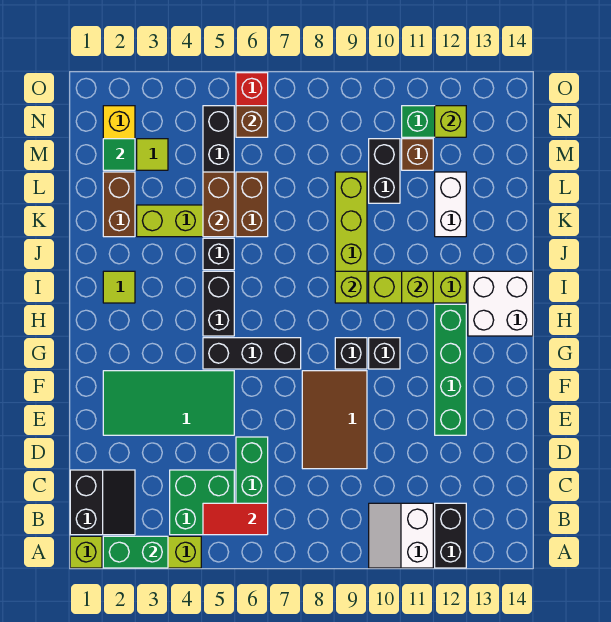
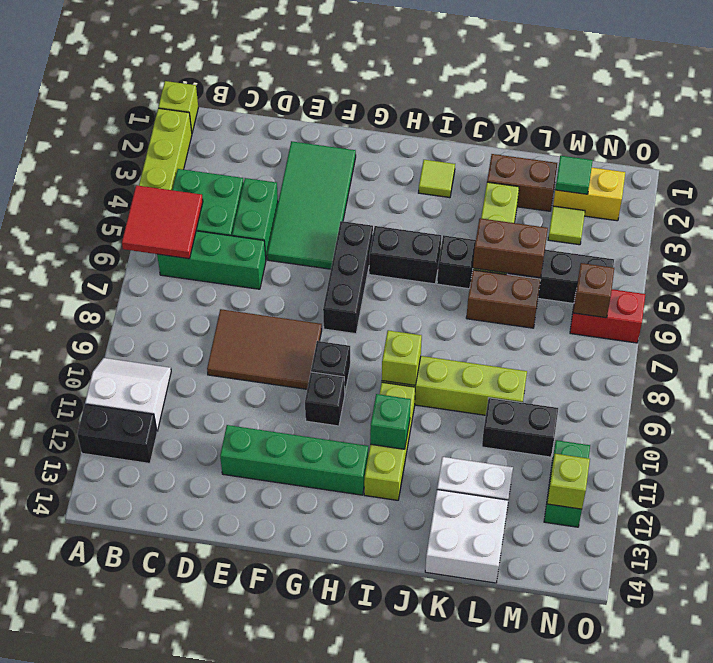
green 1x2 brick [103,536,168,568] -> green 1x2 brick moved to [232,178,278,259]
black 2x2 slope [70,470,135,535] -> none
red 1x2 tile [203,503,268,535] -> red 2x2 tile [122,185,203,259]
white 2x2 brick [468,271,533,336] -> white 2x2 brick moved to [425,490,508,583]
lime 1x1 brick [402,271,433,303] -> green 1x1 brick [370,394,411,449]
brown 1x1 brick [402,139,433,170] -> none

